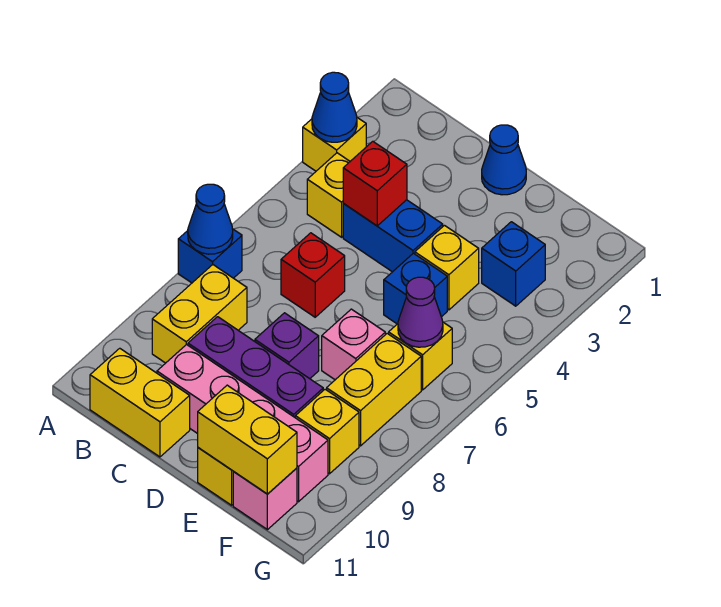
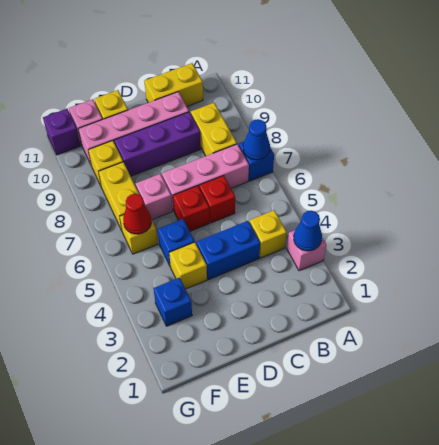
yellow 1x1 brick [303,118,366,171] -> pink 1x1 brick [287,230,326,271]
none -> pink 1x3 brick [162,144,249,210]
red 1x1 brick [343,141,407,226] -> red 1x1 brick moved to [173,186,209,231]
blue 1x1 cone [482,125,526,195] -> none
purple 1x1 brick [255,313,319,379] -> purple 1x1 brick moved to [43,109,80,155]
yellow 1x2 brick [198,385,297,494] -> none
purple 1x1 cone [398,277,443,347] -> red 1x1 cone [123,194,151,234]

